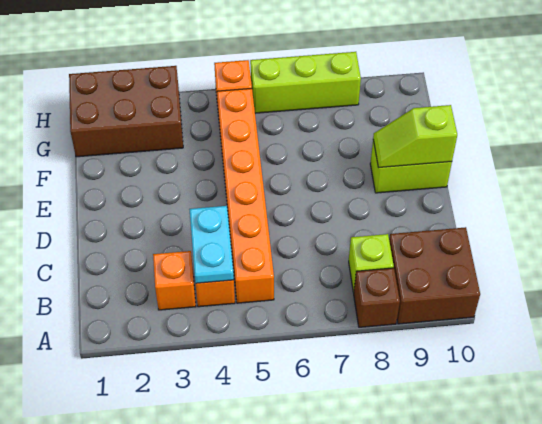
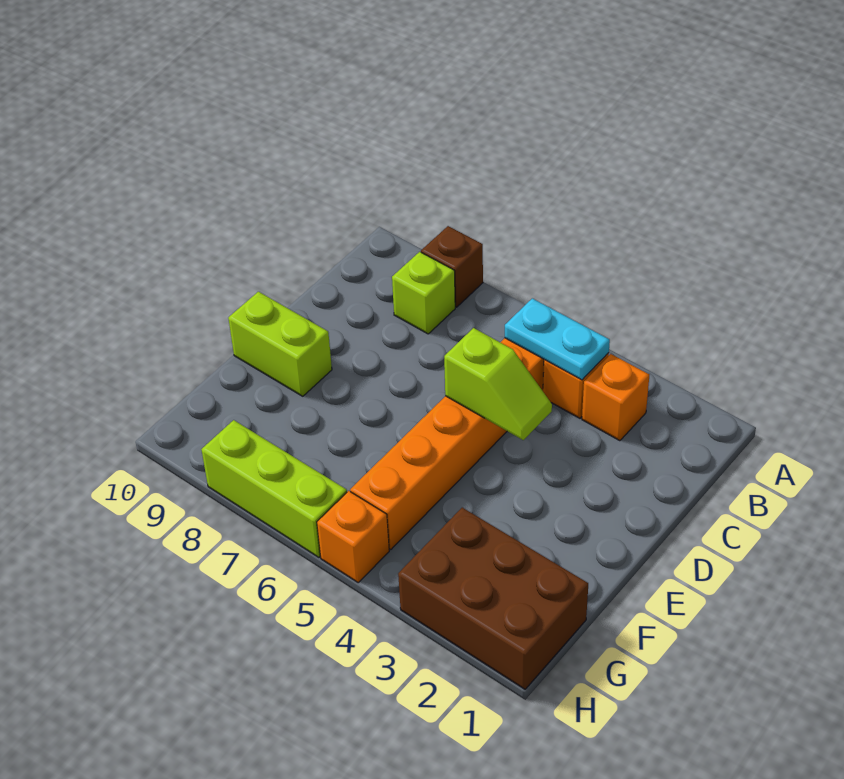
brown 2x2 brick [389,227,480,324] -> none
cyan 1x2 plate [189,206,234,283] -> cyan 1x2 plate turned to [505,298,610,380]
lime 1x2 slope [373,105,457,168] -> lime 1x2 slope moved to [444,328,552,440]

